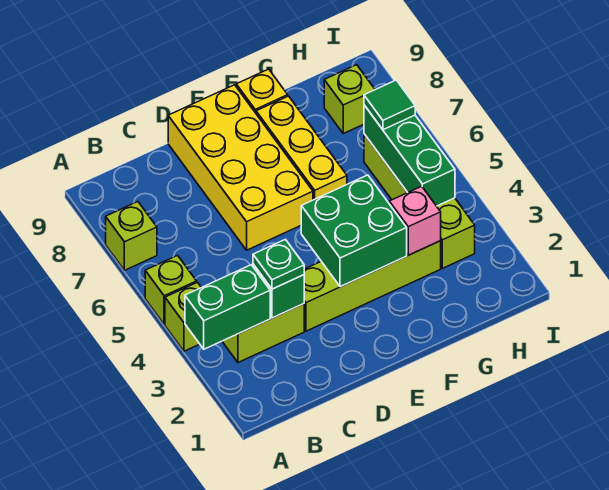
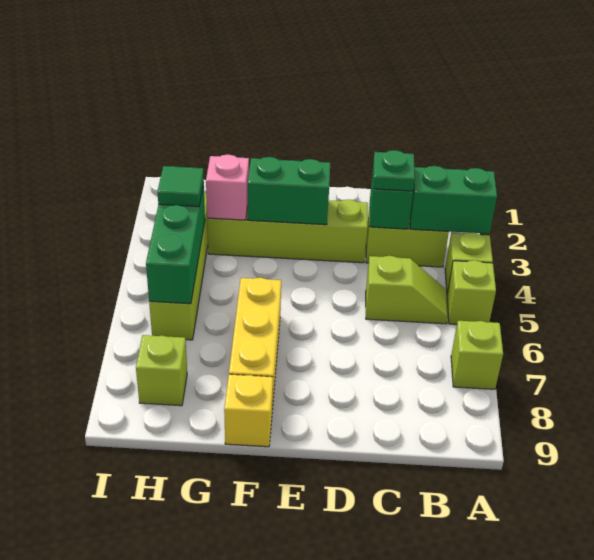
none -> lime 1x2 slope [366,256,448,324]
yellow 2x4 brick [168,85,313,250] -> none
green 2x2 brick [301,175,407,287] -> green 1x2 brick [248,157,330,225]
green 1x1 tile [364,80,415,130] -> green 1x1 tile moved to [158,166,204,207]

